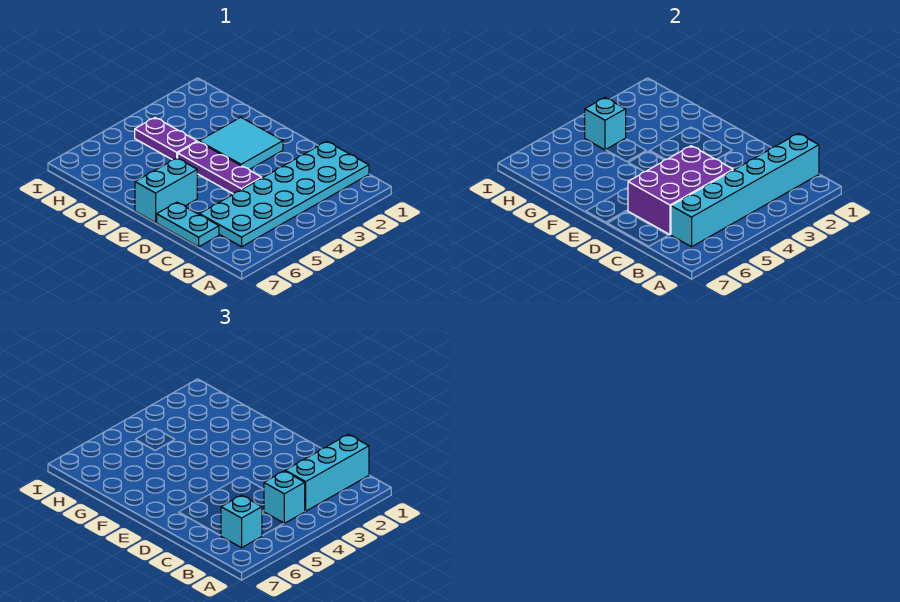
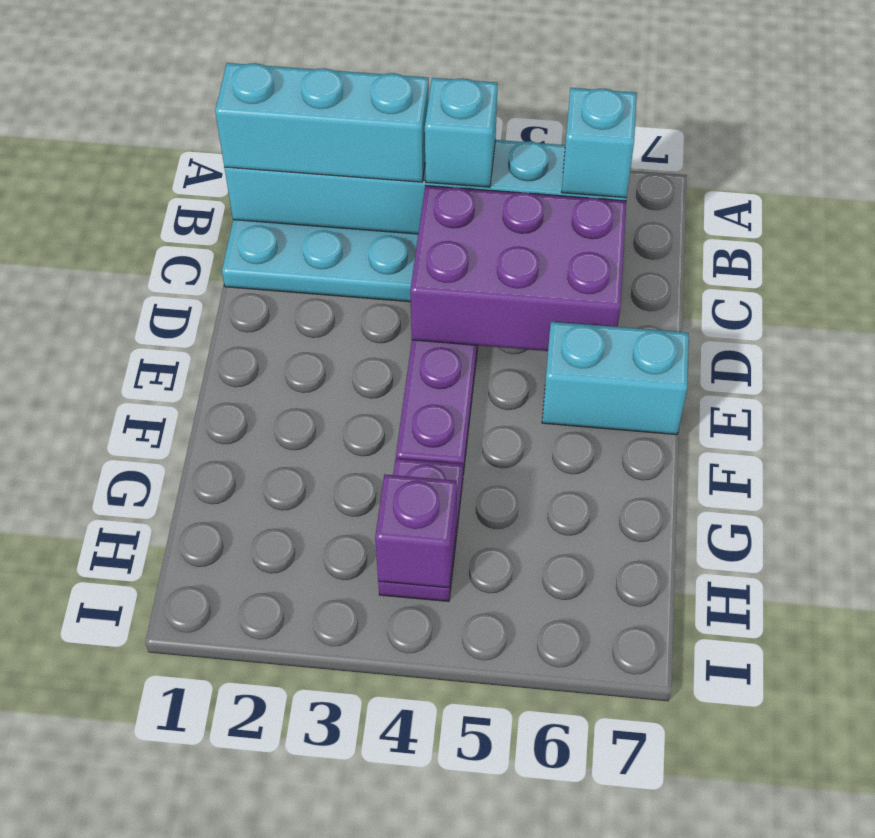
cyan 1x2 plate [157,202,219,247] -> none
cyan 2x2 tile [199,117,283,169] -> none
cyan 1x1 brick [585,98,626,150] -> purple 1x1 brick [375,474,457,588]

